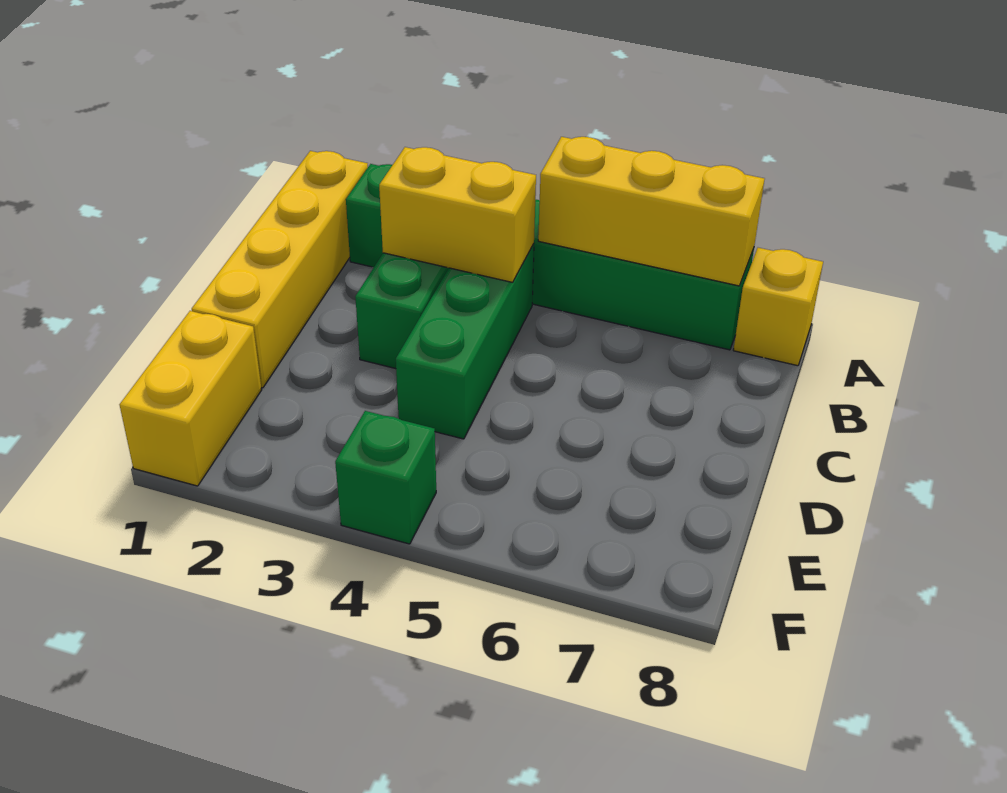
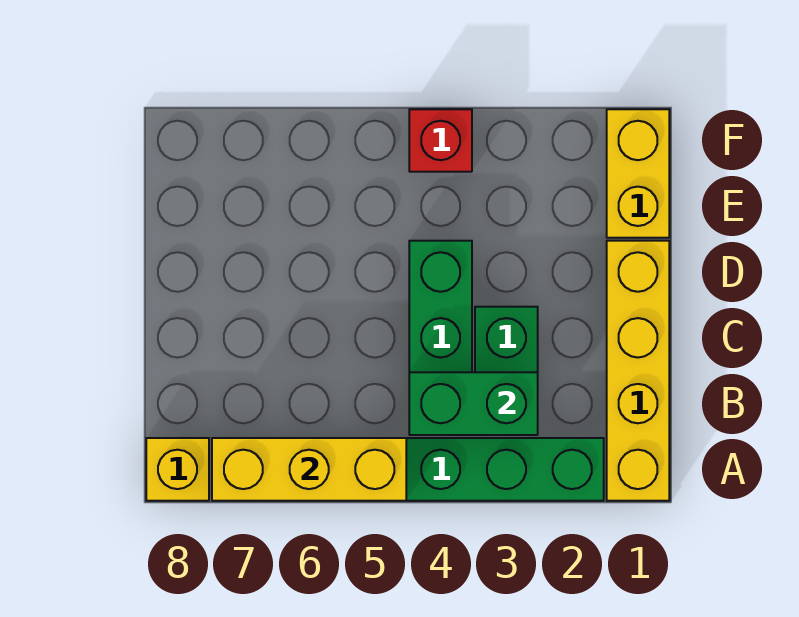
yellow 1x2 brick [379,147,536,282] -> green 1x2 brick [409,372,538,435]
green 1x1 brick [335,411,436,544] -> red 1x1 brick [409,109,472,172]

